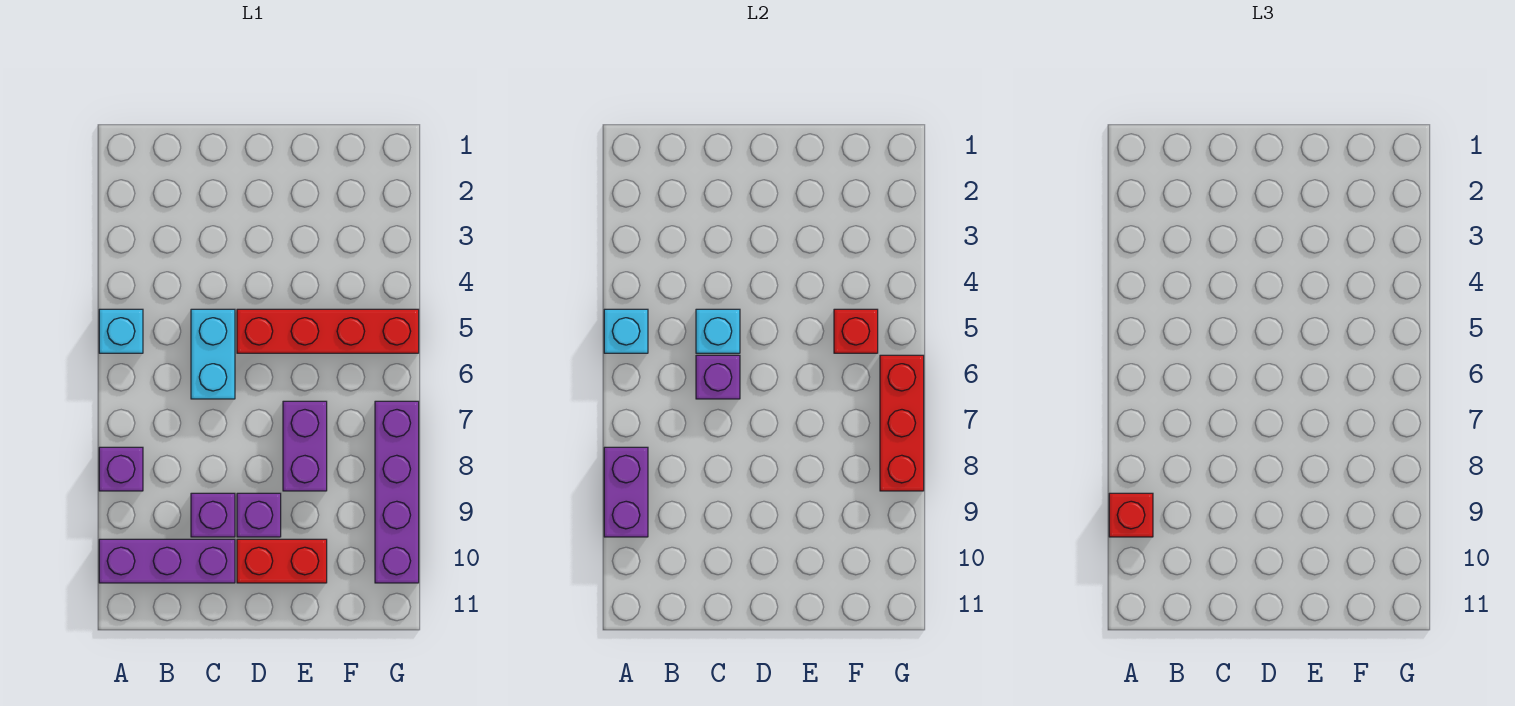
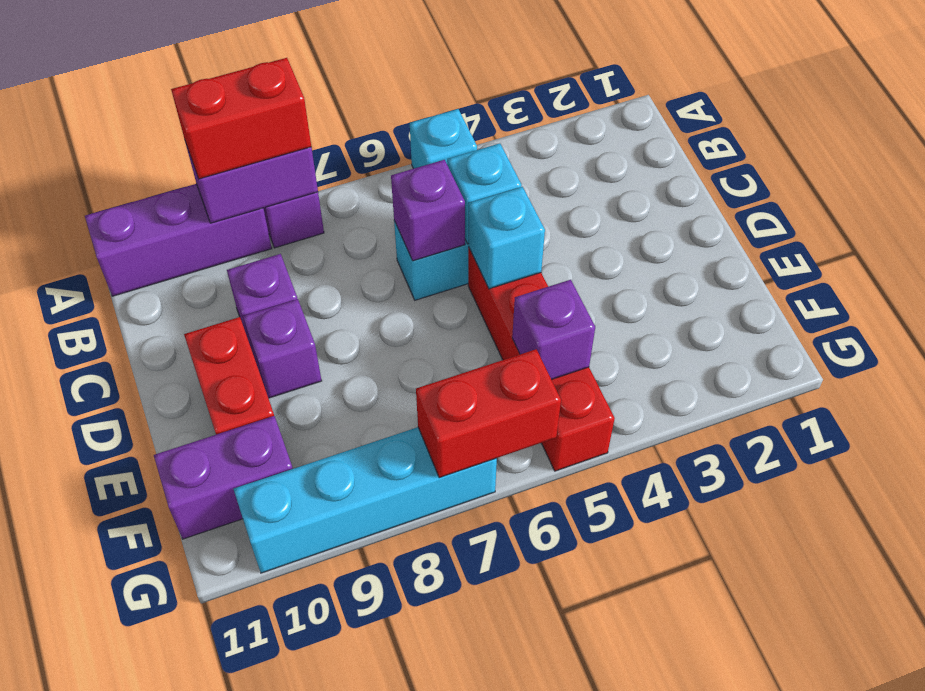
cyan 1x1 brick [604,309,648,353] -> cyan 1x1 brick moved to [469,187,545,289]
red 1x1 brick [1109,493,1153,537] -> red 1x2 brick [171,58,311,179]
purple 1x3 brick [99,539,235,583] -> purple 1x3 brick turned to [85,184,272,296]
purple 1x2 brick [283,401,327,491] -> purple 1x2 brick moved to [154,416,293,539]
red 1x1 brick [834,309,878,353] -> purple 1x1 brick [512,280,595,380]
red 1x3 brick [880,355,924,491] -> red 1x2 brick [416,349,561,478]
purple 1x4 brick [375,401,419,583] -> cyan 1x4 brick [234,427,497,573]

